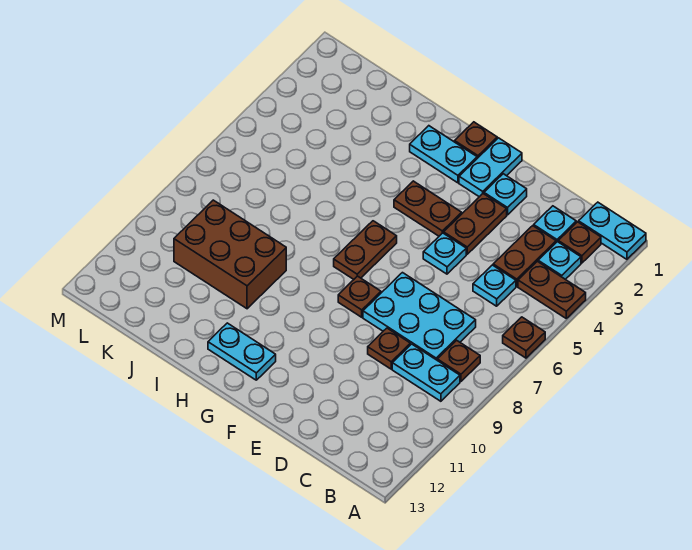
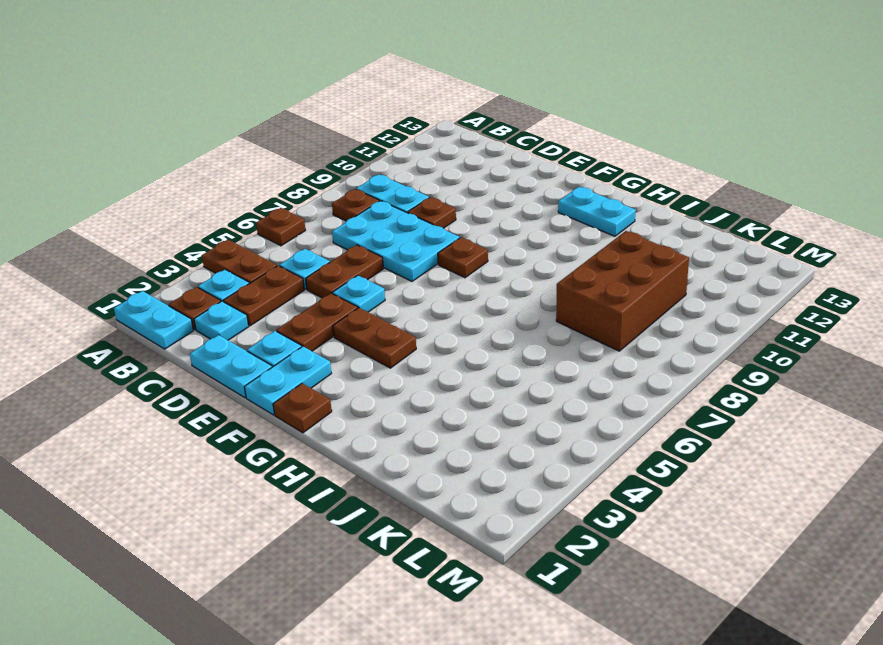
cyan 1x2 plate [410,126,477,183] -> cyan 1x2 plate moved to [190,335,272,398]
brown 1x2 plate [334,221,397,279] -> brown 1x2 plate moved to [306,245,383,298]
brown 2x3 brick [174,200,286,309] -> brown 2x3 brick turned to [556,231,689,351]

